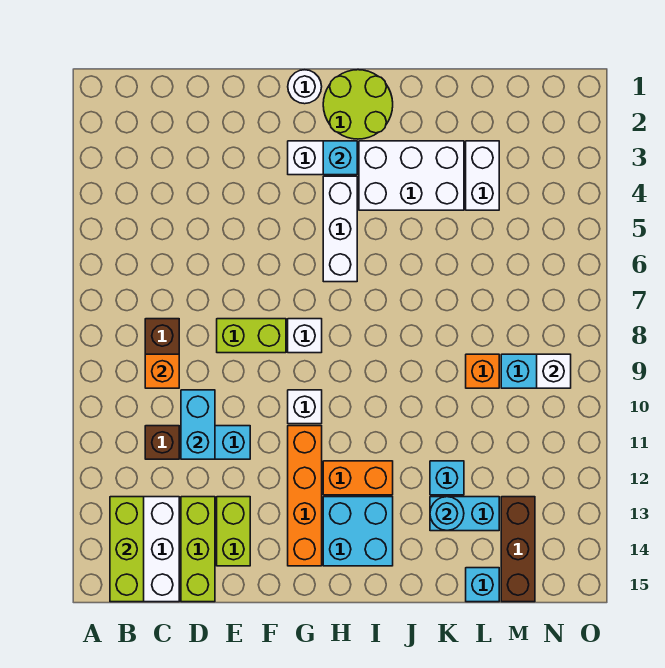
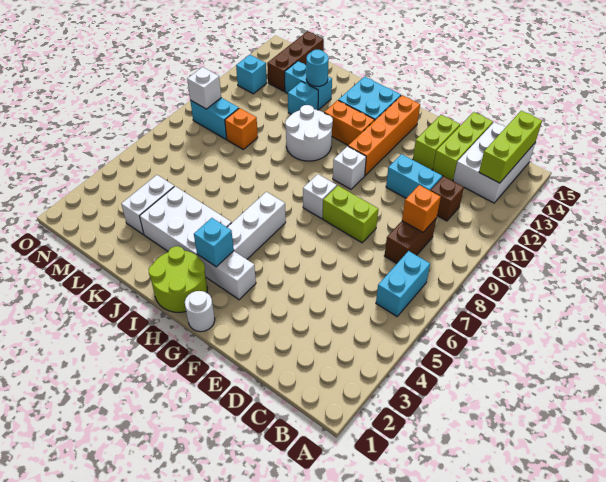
cyan 1x2 brick [181,390,215,459] -> cyan 1x2 brick moved to [376,251,430,316]
none -> white 2x2 round brick [285,105,333,161]
cyan 1x1 brick [466,568,499,602] -> cyan 1x1 brick moved to [236,55,267,94]

